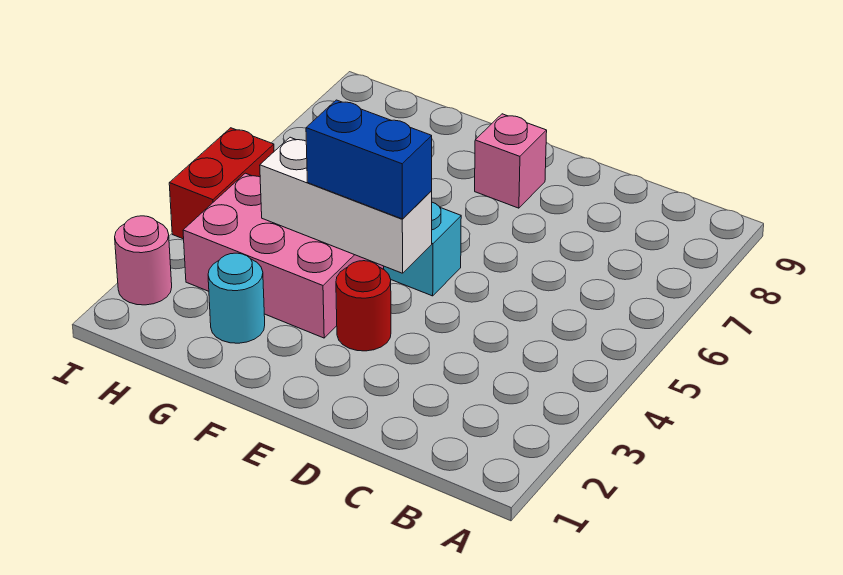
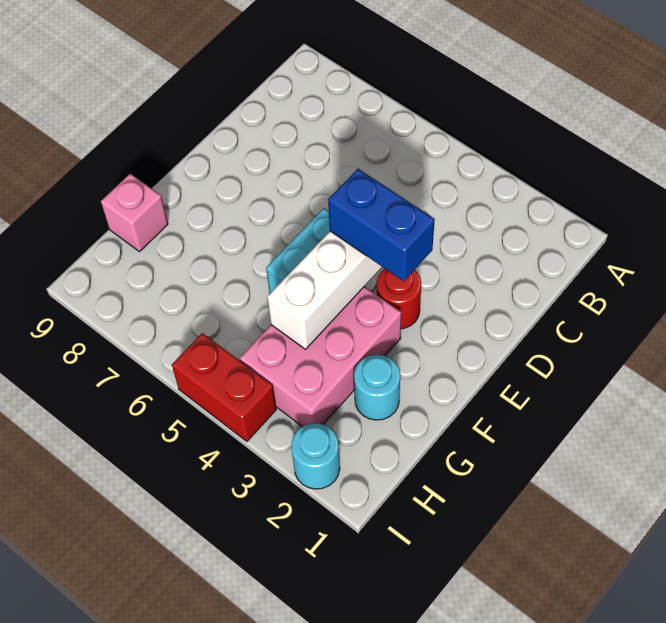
blue 1x2 brick [306,100,432,219] -> blue 1x2 brick turned to [328,169,435,281]
pink 1x1 brick [475,114,547,208] -> pink 1x1 brick moved to [101,174,168,252]
pink 1x1 round brick [115,216,172,305] -> cyan 1x1 round brick [291,423,340,489]

